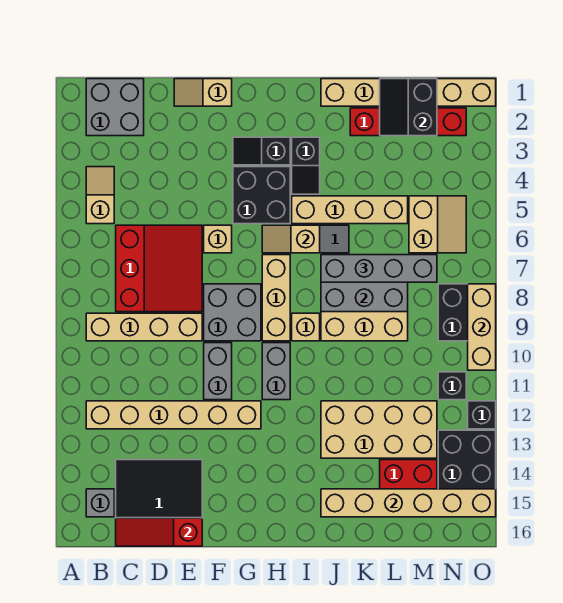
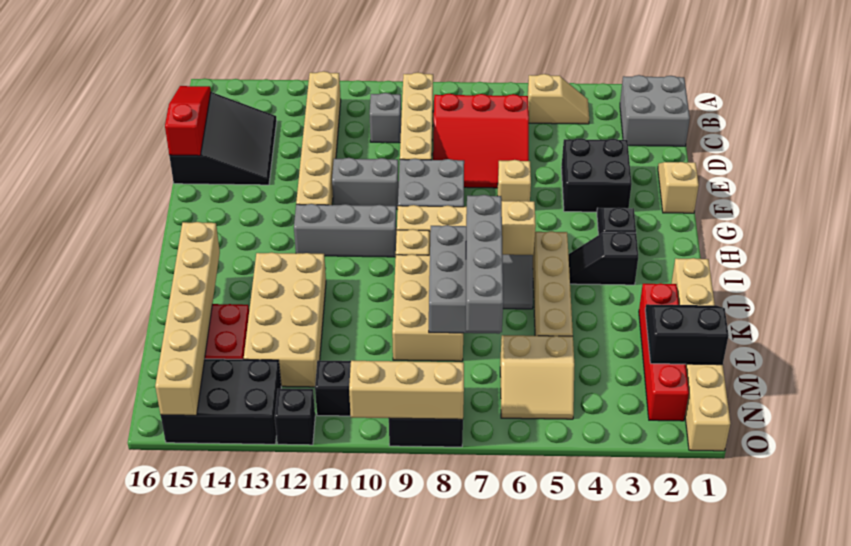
grey 1x1 brick [86,489,114,517] -> grey 1x1 brick moved to [370,93,401,143]
black 2x2 brick [233,167,290,224] -> black 2x2 brick moved to [561,138,632,212]
grey 1x2 brick [262,343,290,400] -> grey 1x3 brick [294,204,397,257]

